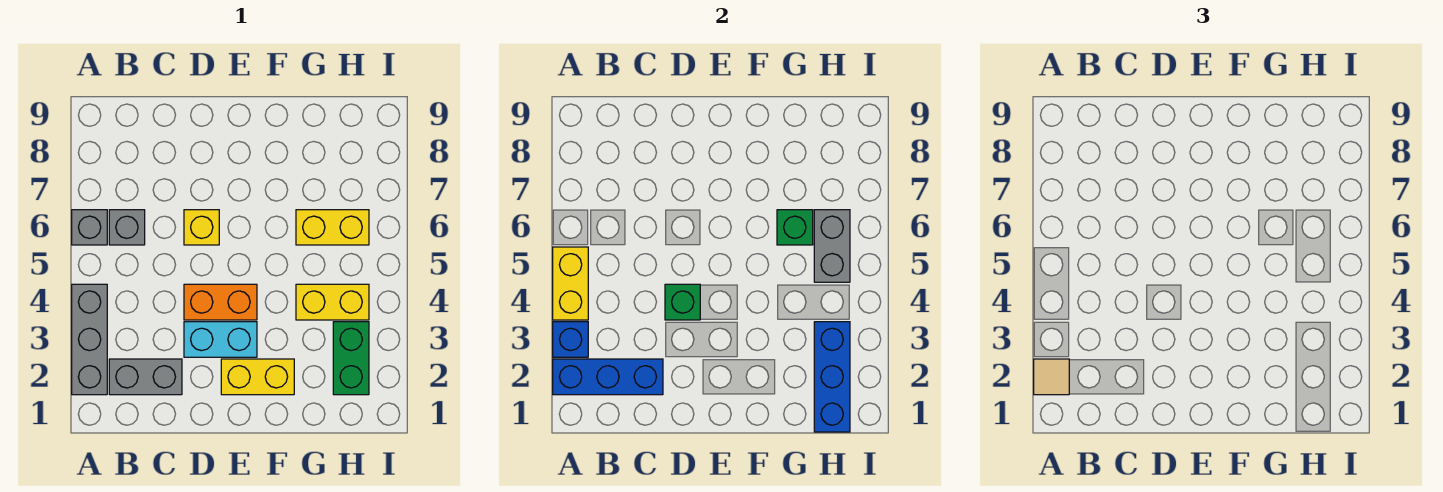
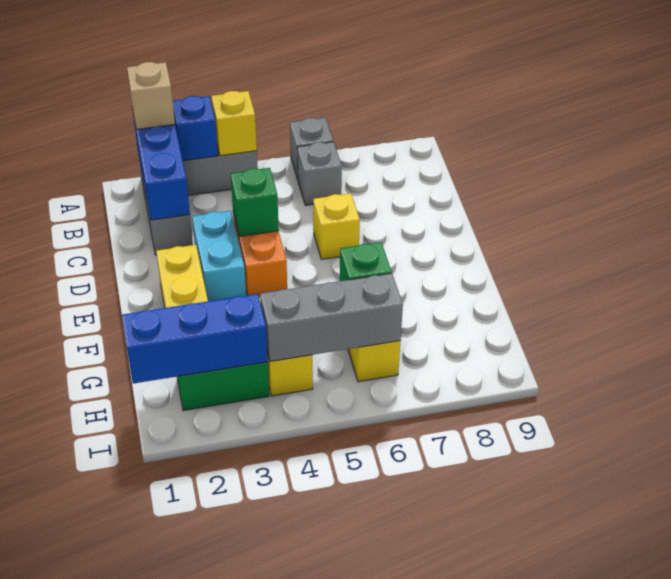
tan 1x1 tile [1034,359,1069,395] -> tan 1x1 brick [127,62,175,130]
yellow 1x2 brick [553,247,588,320] -> yellow 1x1 brick [211,91,257,156]
grey 1x2 brick [814,210,850,282] -> grey 1x3 brick [260,273,403,361]

